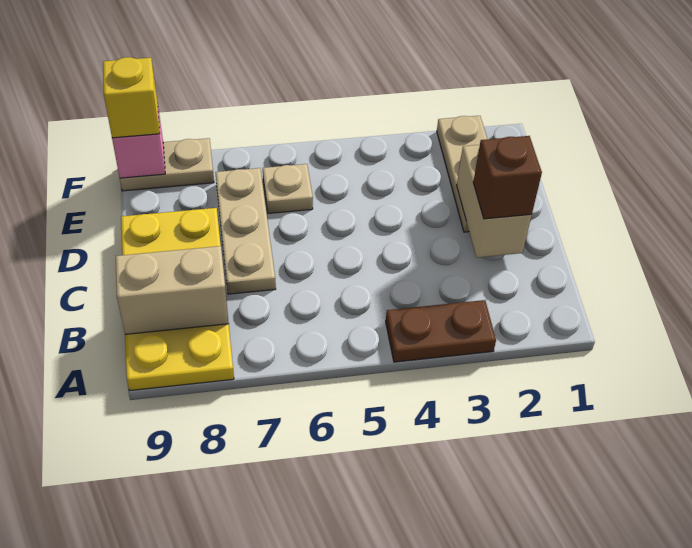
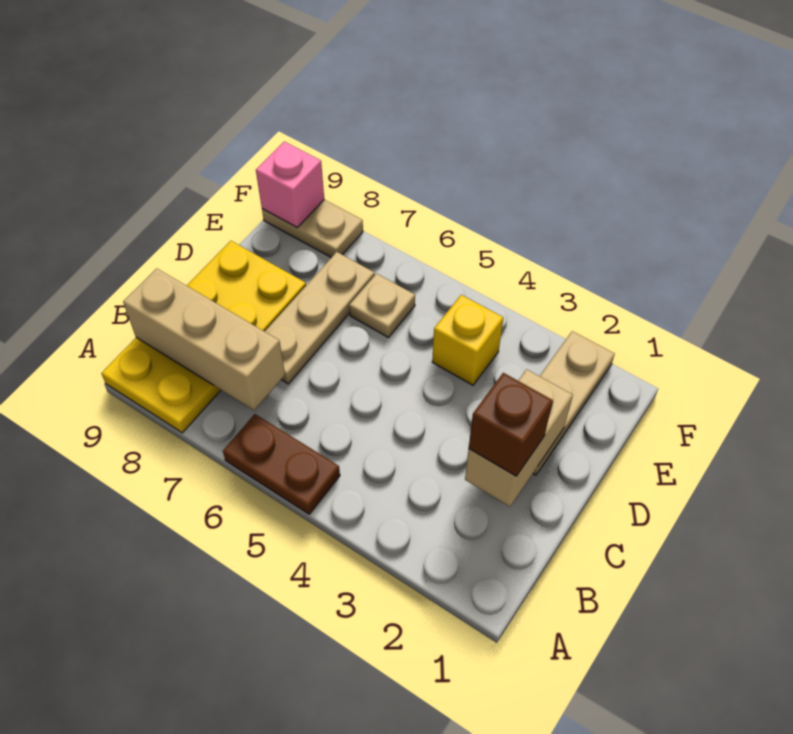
brown 1x2 plate [386,300,496,362] -> brown 1x2 plate moved to [223,414,340,514]
tan 1x2 brick [116,246,229,334] -> tan 1x3 brick [123,268,285,410]
yellow 1x1 brick [103,57,160,138] -> yellow 1x1 brick moved to [432,295,503,385]

